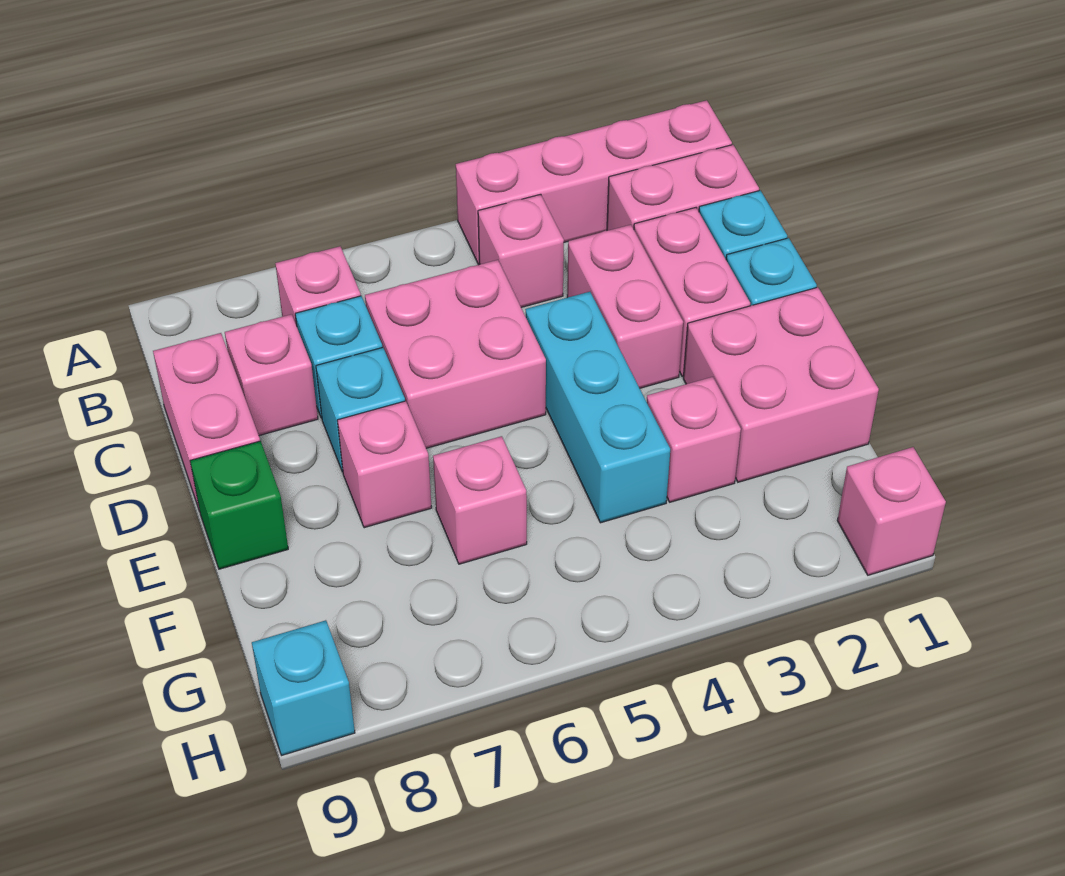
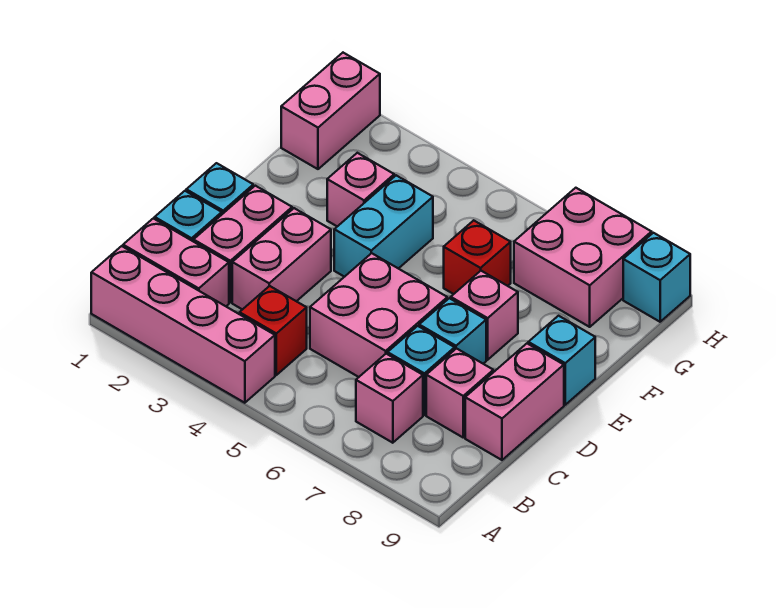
pink 1x1 brick [478,194,564,307] -> red 1x1 brick [240,286,307,375]
cyan 1x3 brick [525,292,670,523] -> cyan 1x2 brick [334,175,433,277]
pink 2x2 brick [683,287,879,482] -> pink 2x2 brick moved to [514,188,652,327]
green 1x1 brick [190,441,288,569] -> cyan 1x1 brick [528,316,595,405]
pink 1x1 brick [433,436,527,564] -> red 1x1 brick [444,220,511,294]
pink 1x1 brick [837,447,946,575] -> pink 1x2 brick [281,53,380,169]

